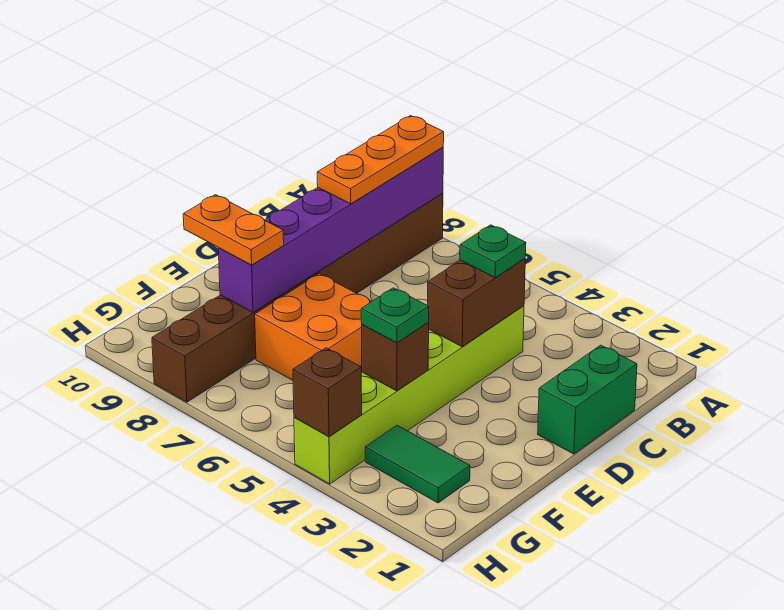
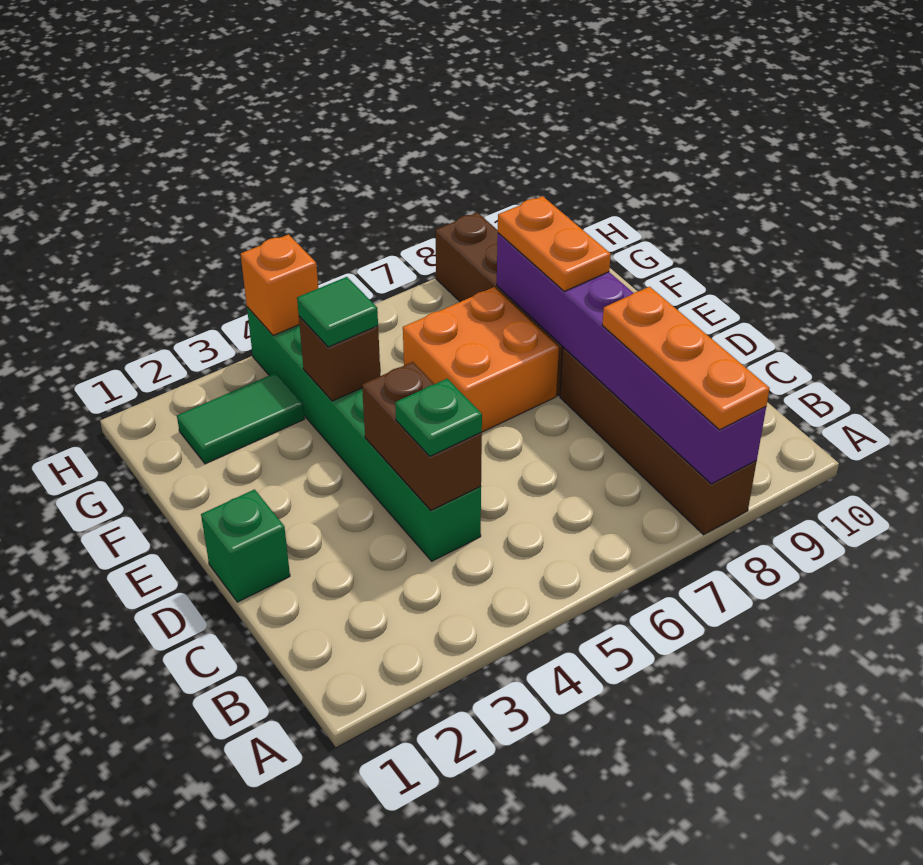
green 1x2 brick [538,345,637,454] -> green 1x1 brick [201,489,290,602]
lime 1x6 brick [294,306,524,484] -> green 1x6 brick [247,307,481,561]
green 1x1 plate [361,288,429,343] -> green 1x1 tile [297,277,378,347]
orange 1x2 plate [183,195,284,265] -> orange 1x2 plate turned to [498,196,611,291]
brown 1x1 brick [293,348,362,437] -> orange 1x1 brick [241,234,318,336]

